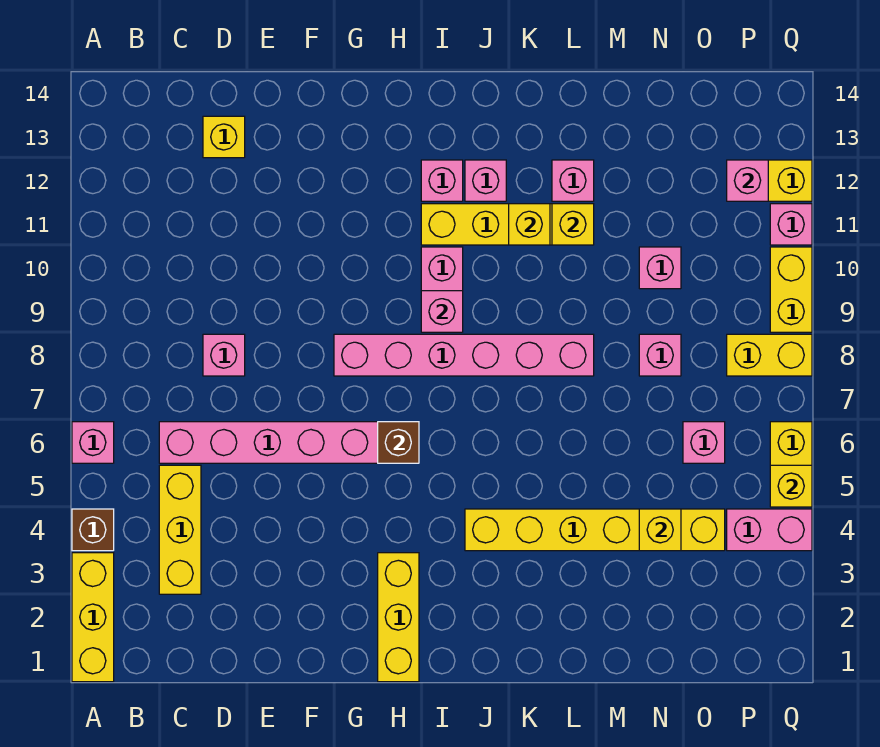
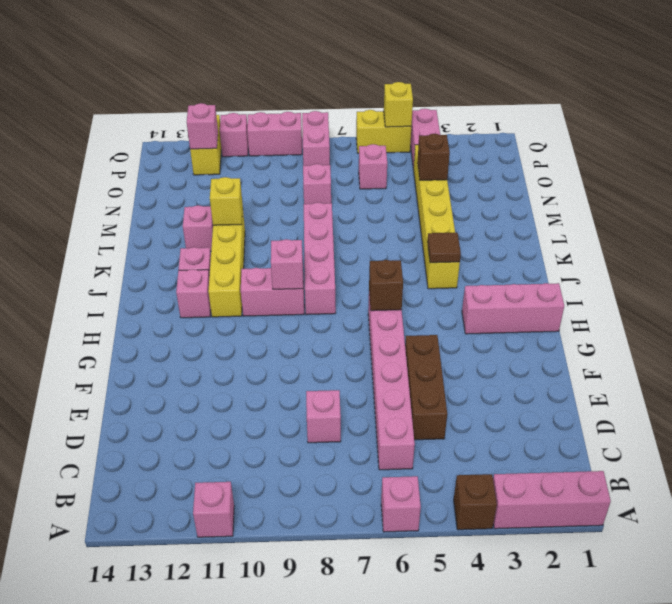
yellow 1x3 brick [72,553,114,682] -> pink 1x3 brick [493,471,611,529]
yellow 1x3 brick [159,465,201,594] -> none
none -> brown 1x3 brick [405,335,447,440]
yellow 1x1 brick [203,116,245,158] -> none
pink 1x6 brick [334,334,594,376] -> pink 1x4 brick [304,202,336,315]
yellow 1x3 brick [378,553,419,682] -> pink 1x3 brick [462,283,564,334]
none -> brown 1x1 tile [427,233,461,263]
yellow 1x1 brick [509,204,550,245] -> none
yellow 1x1 brick [639,509,681,551] -> brown 1x1 brick [417,134,450,180]
pink 1x1 brick [639,247,681,289] -> pink 1x1 brick moved to [193,482,234,537]
yellow 1x2 brick [727,334,812,376] -> pink 1x2 brick [302,111,330,166]
yellow 1x2 brick [770,247,812,332] -> pink 1x2 brick [247,112,302,156]

